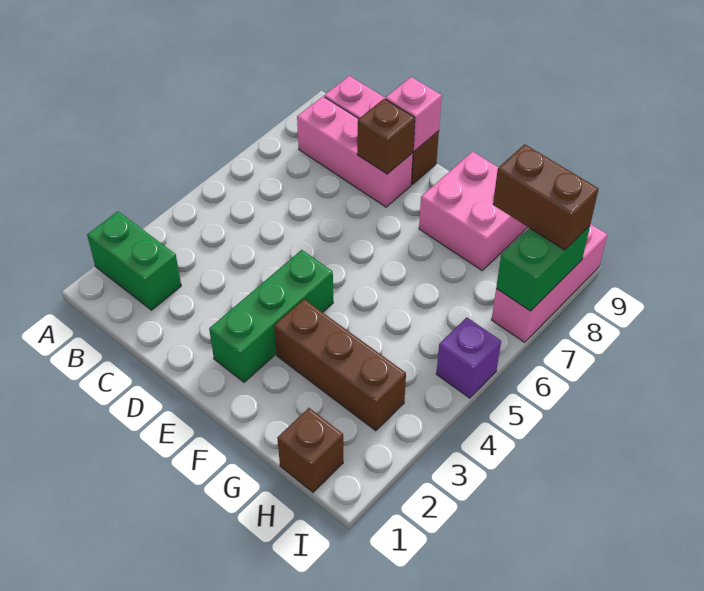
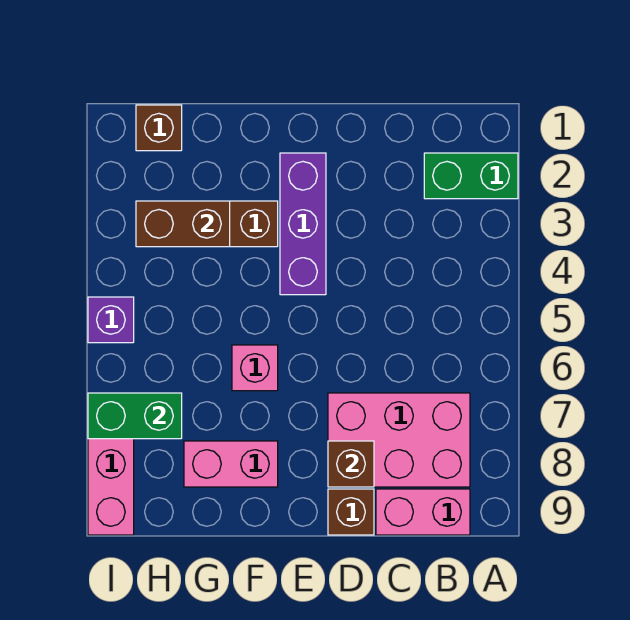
pink 1x3 brick [297,96,413,207] -> pink 2x3 brick [328,393,470,487]
pink 1x1 brick [385,77,442,151] -> pink 1x1 brick moved to [232,345,278,391]
green 1x3 brick [209,250,333,382] -> purple 1x3 brick [280,153,326,295]
pink 2x2 brick [419,152,528,270] -> pink 1x2 brick [184,441,278,487]
brown 1x2 brick [493,144,599,250] -> brown 1x2 brick moved to [136,201,230,247]
green 1x2 brick [496,226,590,311] -> green 1x2 brick turned to [88,393,182,439]

